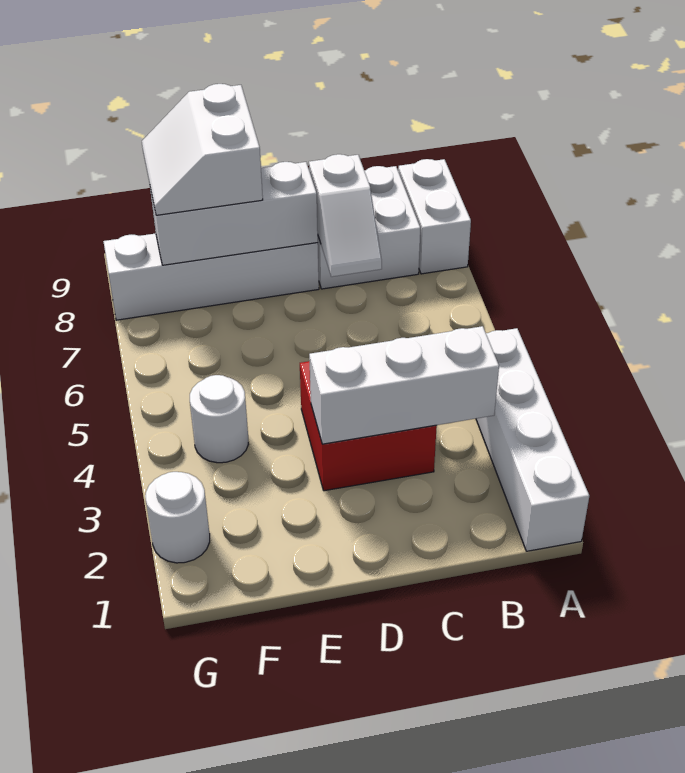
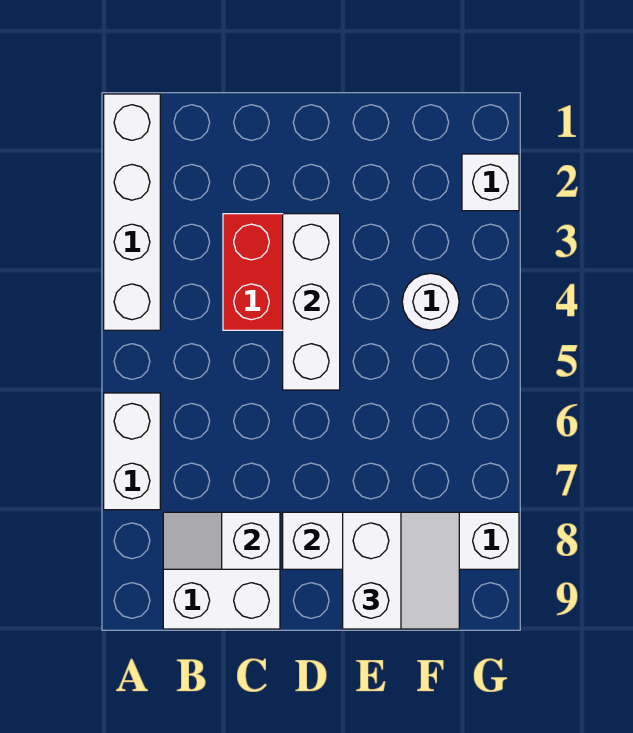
white 1x2 brick [398,159,471,274] -> white 1x2 brick moved to [104,393,160,510]
white 1x3 brick [309,326,499,444] -> white 1x3 brick turned to [283,214,340,390]
white 1x2 slope [309,154,382,277] -> white 1x2 slope turned to [163,512,280,569]
white 1x1 round brick [146,472,210,563] -> white 1x1 brick [462,154,519,211]

